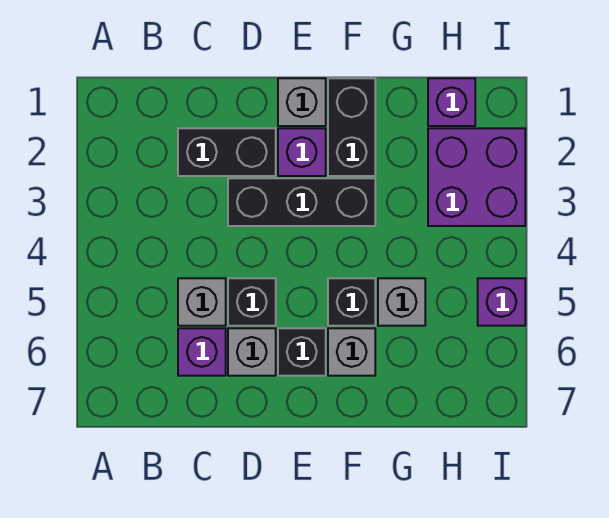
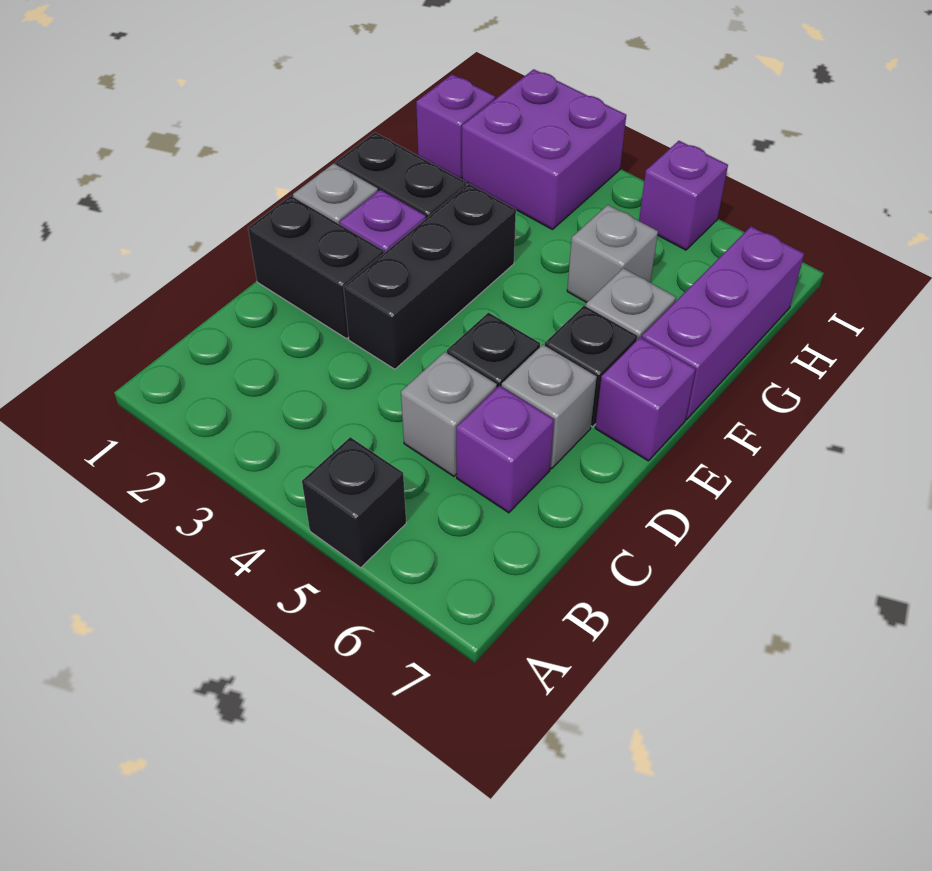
black 1x2 brick [178,128,276,176] -> black 1x2 brick turned to [248,196,384,339]
none -> purple 1x1 brick [595,337,696,461]
black 1x1 brick [328,278,375,326] -> black 1x1 brick moved to [302,437,406,568]
none -> purple 1x3 brick [642,226,804,419]

